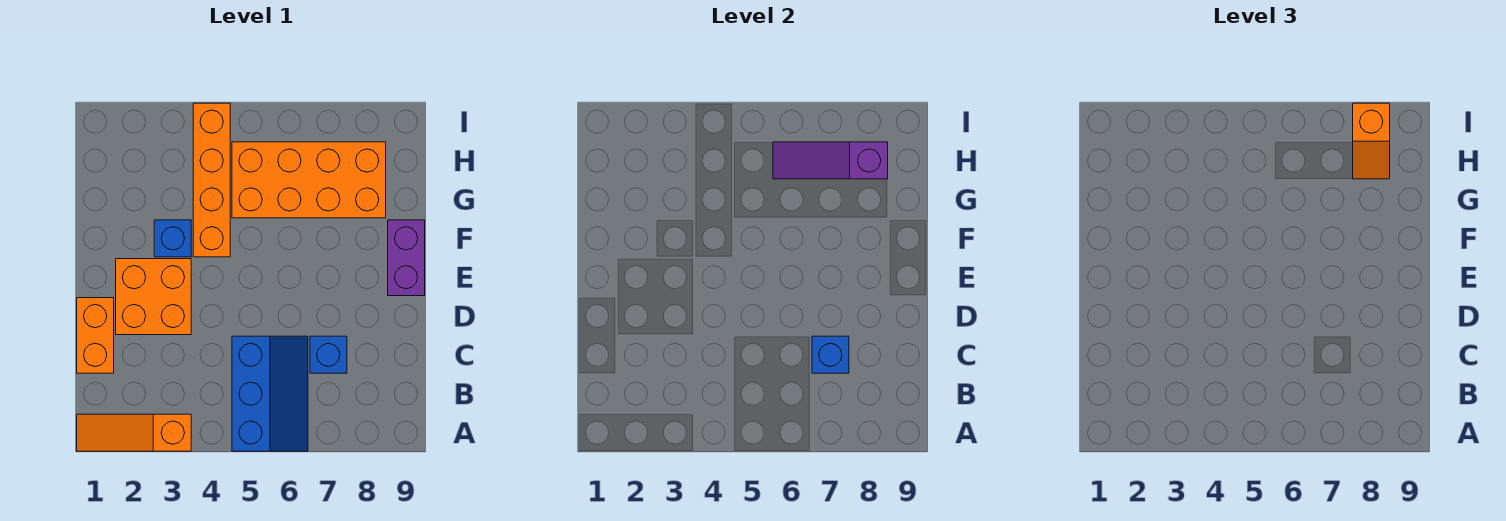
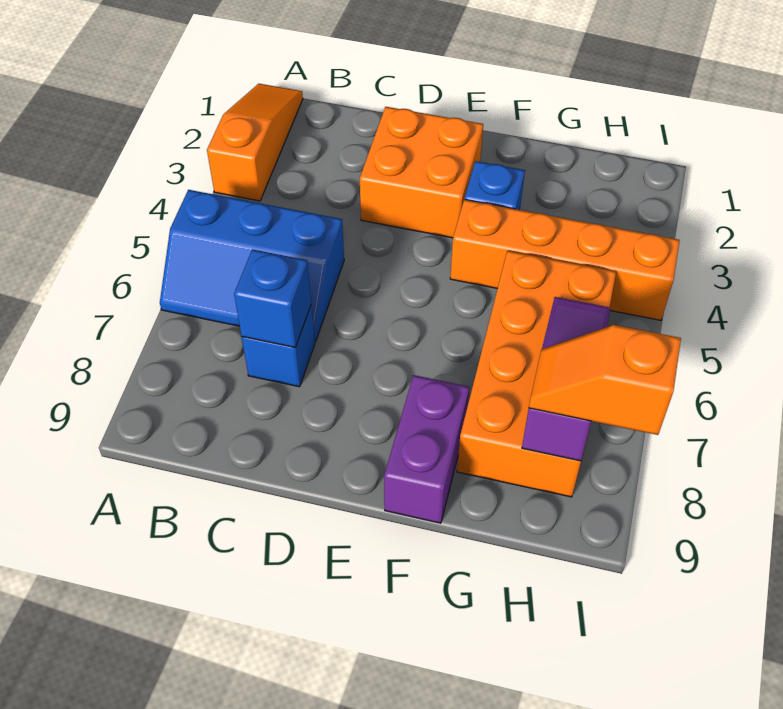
orange 1x2 brick [77,298,114,373] -> none
purple 1x2 brick [388,220,425,296] -> purple 1x2 brick turned to [384,375,469,523]

